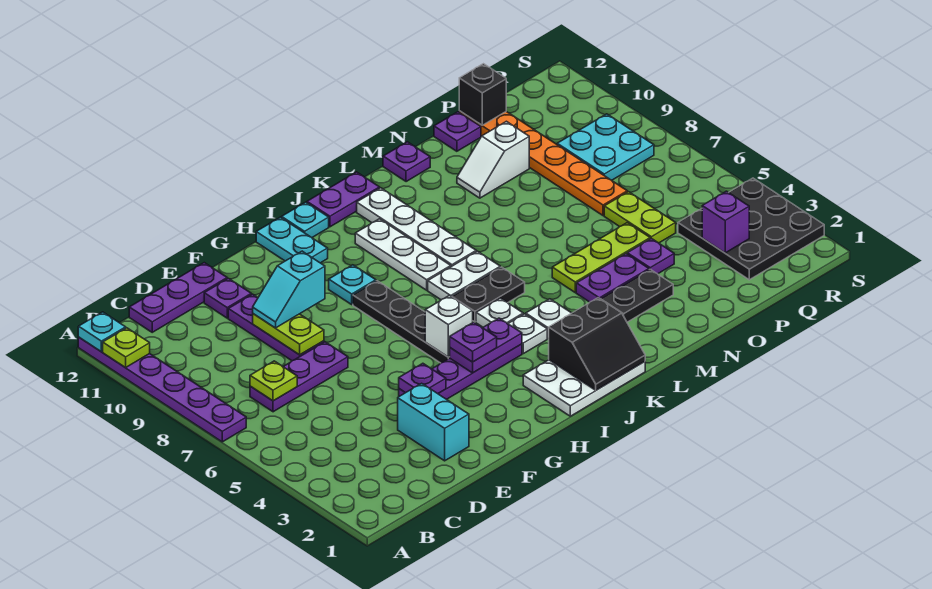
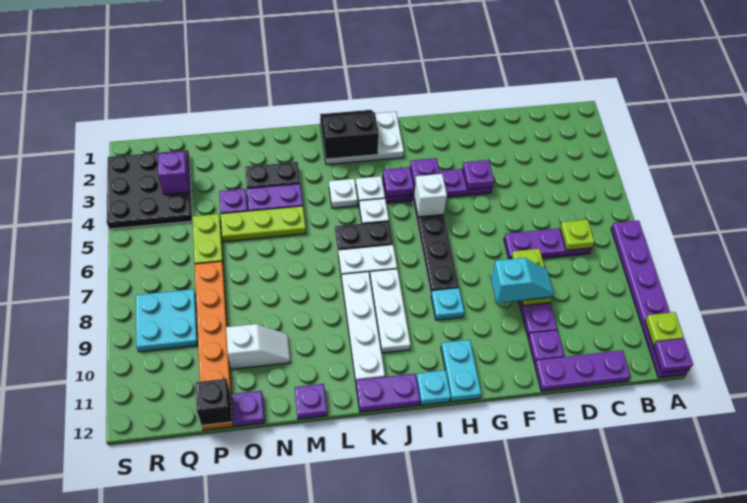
cyan 1x1 plate [78,312,126,352] -> purple 1x1 plate [654,339,693,373]
cyan 1x2 brick [398,383,469,461] -> none

